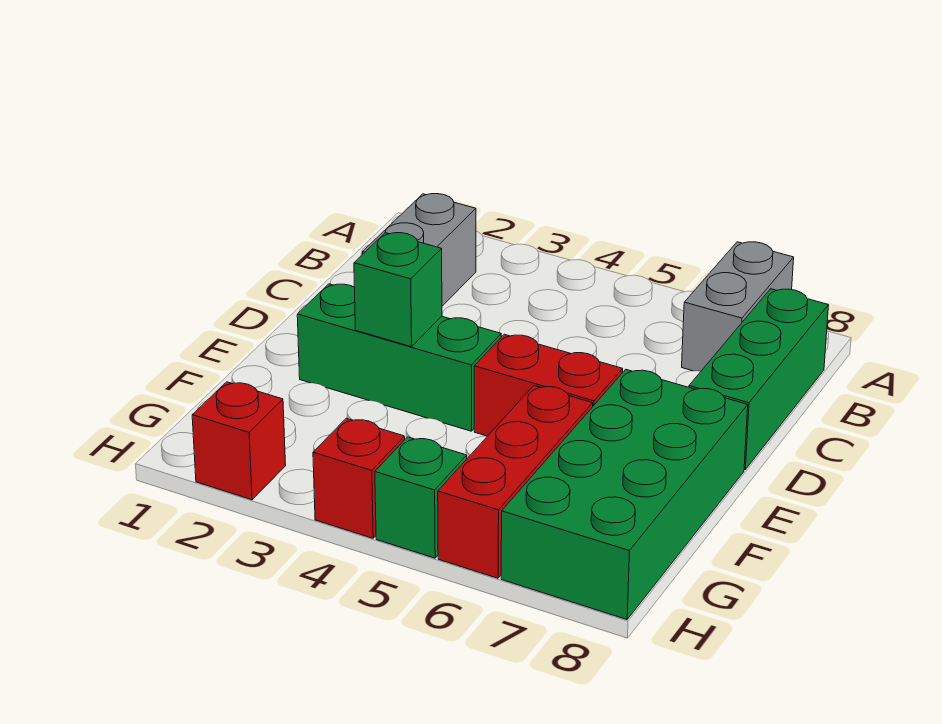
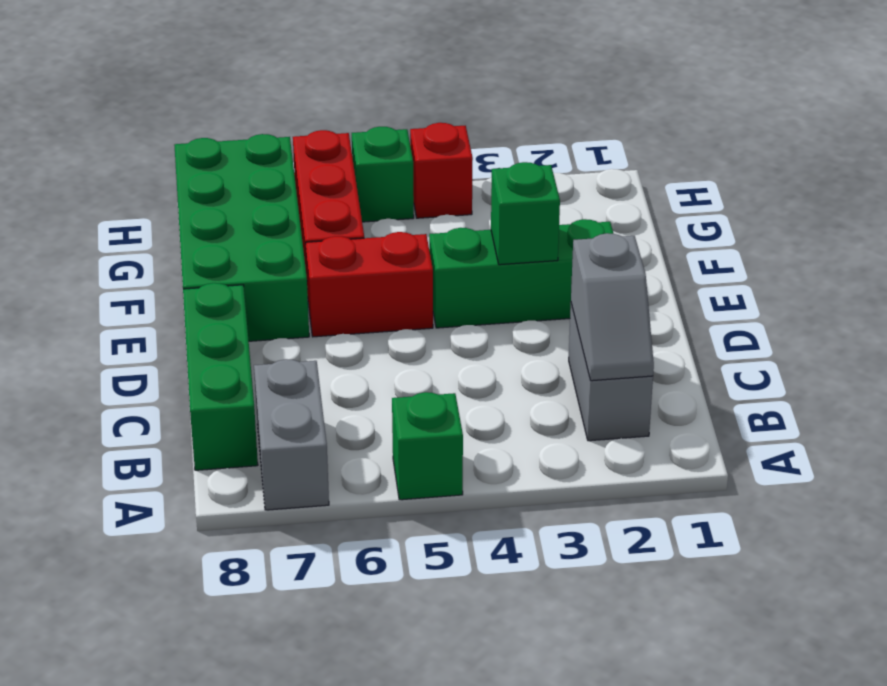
none -> green 1x1 brick [392,392,463,500]
none -> grey 1x2 slope [571,233,654,381]
red 1x1 brick [192,382,286,500] -> none

